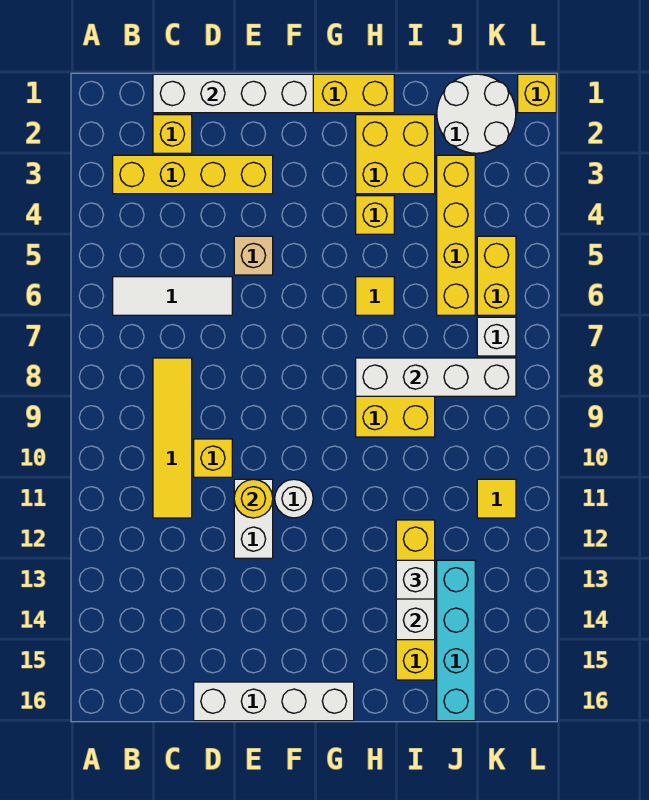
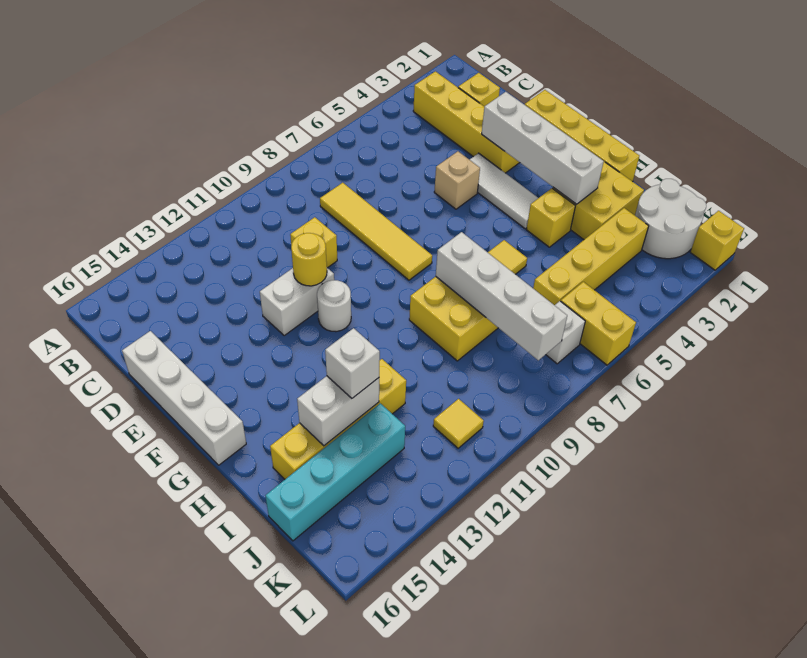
white 1x3 tile [113,277,232,315] -> white 1x3 tile moved to [470,153,538,229]
white 1x4 brick [153,74,313,113] -> white 1x4 brick moved to [482,92,604,204]
yellow 1x4 tile [153,358,192,518] -> yellow 1x4 tile turned to [320,183,432,280]
yellow 1x2 brick [477,236,516,315] -> yellow 1x2 brick turned to [561,282,636,365]

